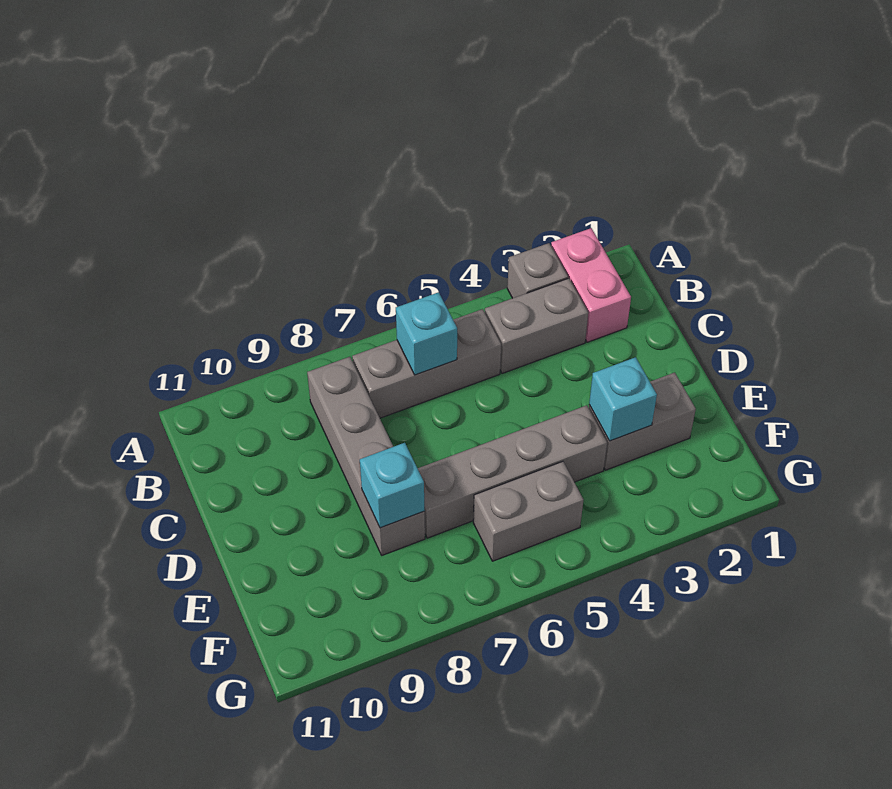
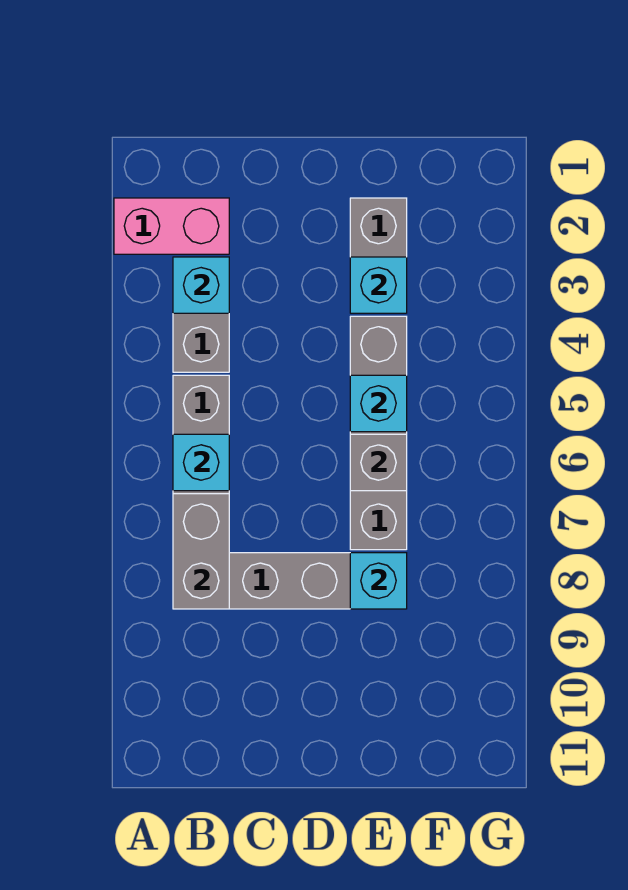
grey 1x1 brick [507,243,568,298] -> grey 1x1 brick moved to [350,434,407,491]
none -> cyan 1x1 brick [173,257,229,313]
none -> cyan 1x1 brick [350,375,407,432]
grey 1x2 brick [473,461,583,561] -> grey 1x2 brick moved to [173,494,229,609]

